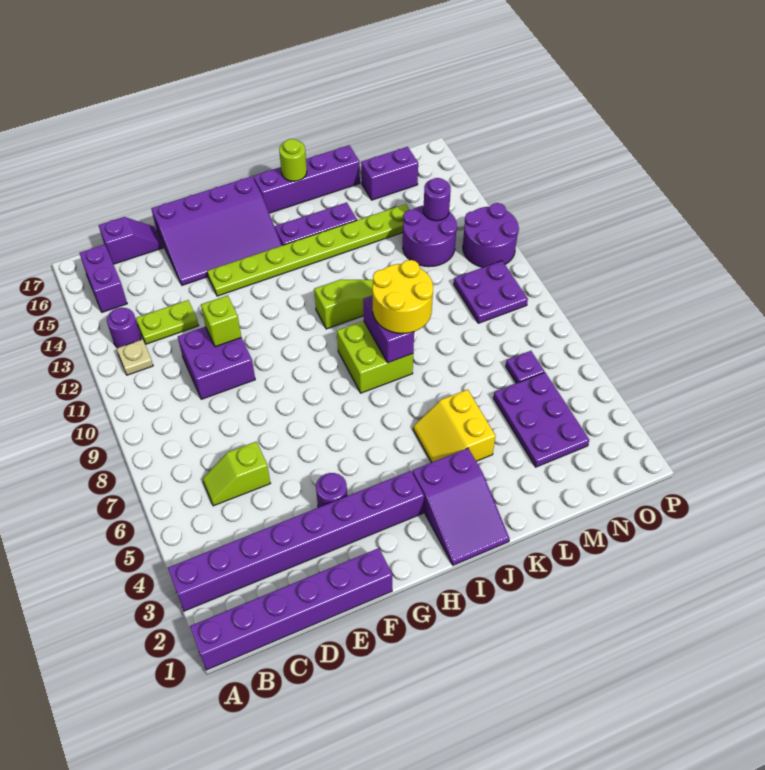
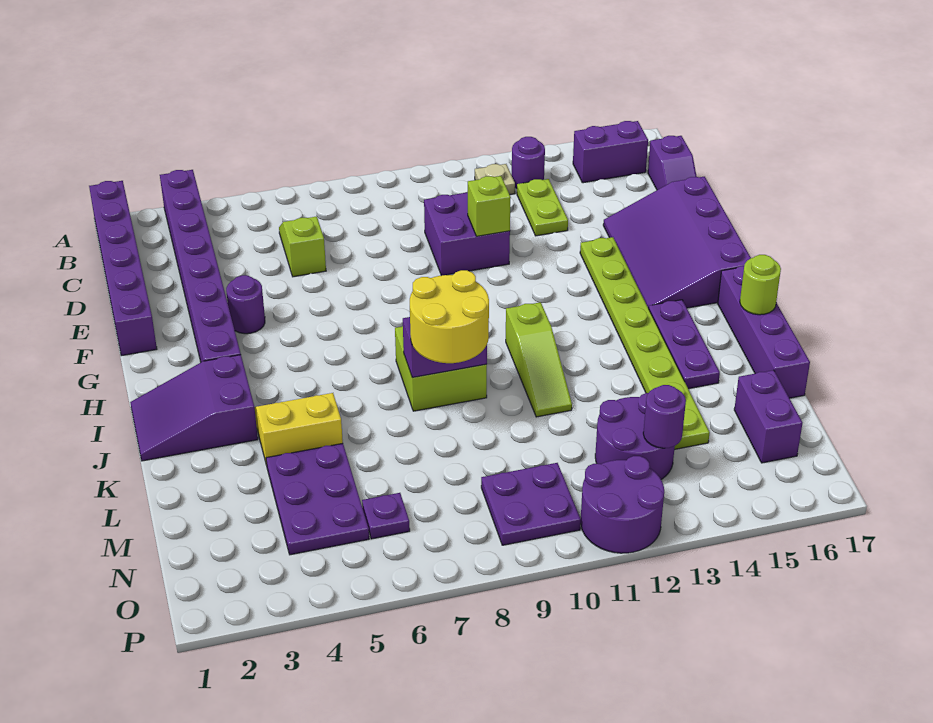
purple 2x3 plate [493,372,589,467] -> purple 2x3 plate turned to [266,443,369,555]

